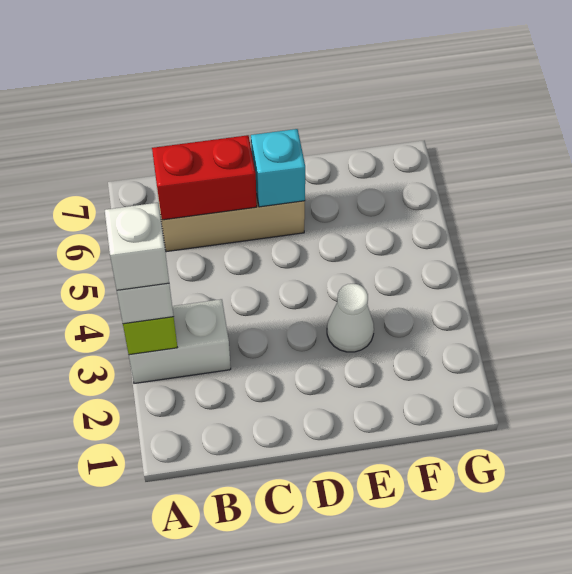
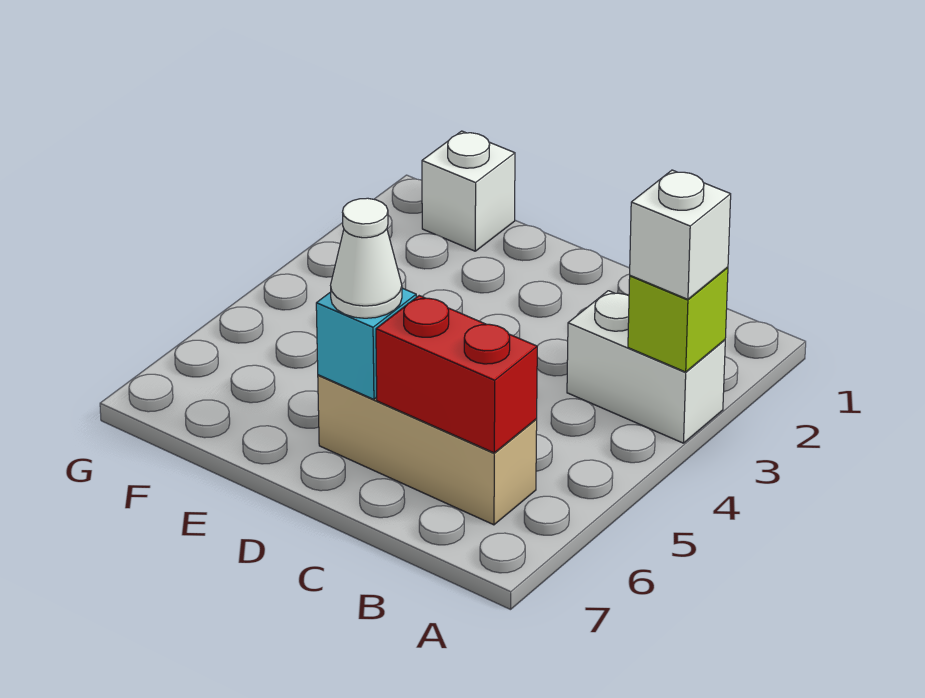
white 1x1 brick [105,203,169,290] -> white 1x1 brick moved to [422,131,515,251]
white 1x1 cone [327,284,374,352] -> white 1x1 cone moved to [331,198,402,318]

